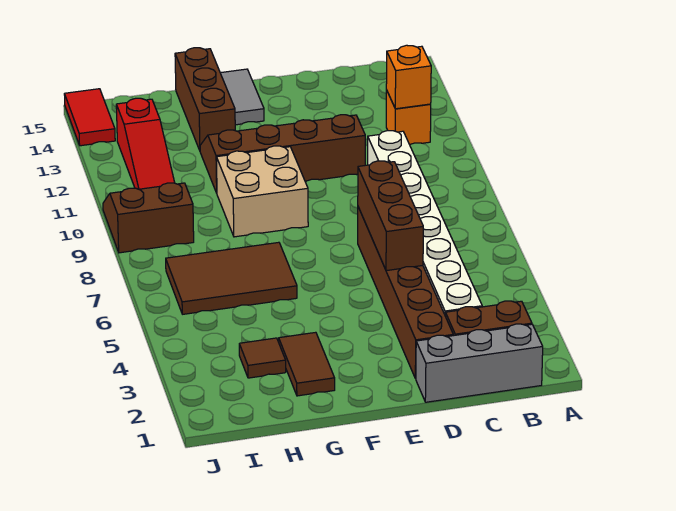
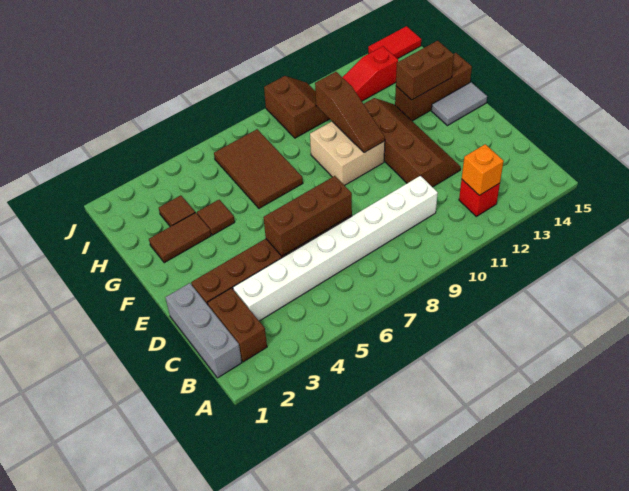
orange 1x1 brick [386,90,431,145] -> red 1x1 brick [459,179,500,216]
none -> brown 1x3 slope [315,72,385,153]
none -> brown 1x1 tile [197,200,235,235]
none -> brown 1x2 brick [396,41,454,100]

